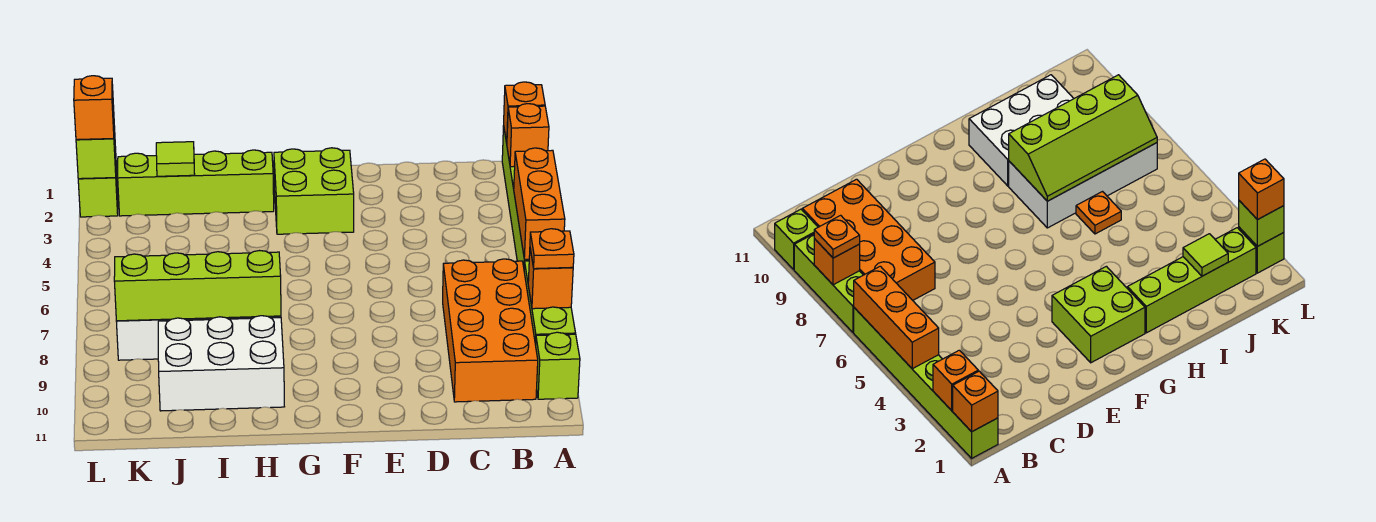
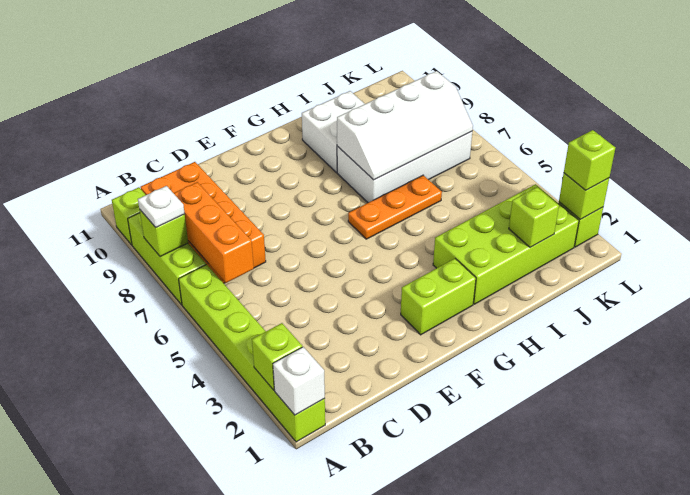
orange 1x1 brick [504,82,545,143] -> white 1x1 brick [273,347,325,415]
orange 1x1 brick [507,104,549,167] -> lime 1x1 brick [252,323,302,390]
orange 1x3 brick [514,148,565,259] -> orange 1x3 brick moved to [174,182,254,283]
orange 1x1 brick [528,249,573,309] -> lime 1x1 brick [139,209,188,257]
orange 1x1 plate [530,229,574,269] -> white 1x1 plate [138,186,185,227]
lime 2x2 brick [274,148,354,234] -> lime 1x2 brick [401,259,476,335]
lime 1x4 brick [118,150,274,216] -> lime 2x4 brick [433,184,579,304]
lime 2x4 slope [114,251,281,321] -> white 2x4 slope [337,71,473,180]
white 2x3 brick [158,316,284,411] -> white 2x2 brick [302,91,364,173]
orange 1x1 plate [1076,192,1121,234] -> orange 1x3 plate [348,175,442,239]
lime 1x1 tile [156,142,195,176] -> lime 1x1 brick [509,187,559,247]
orange 1x1 brick [74,76,114,140] -> lime 1x1 brick [564,130,615,190]

